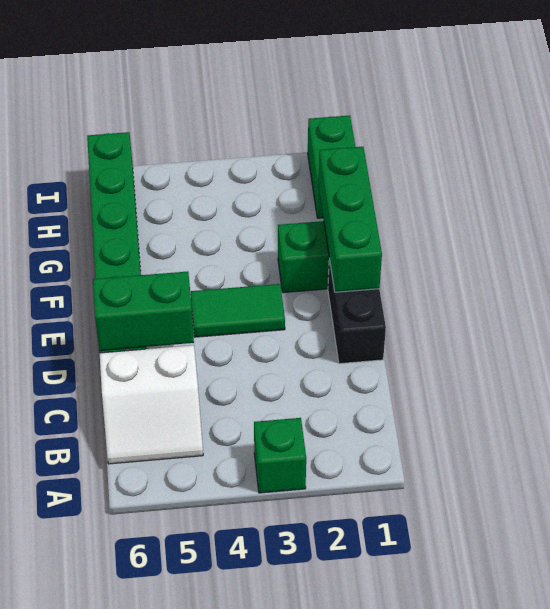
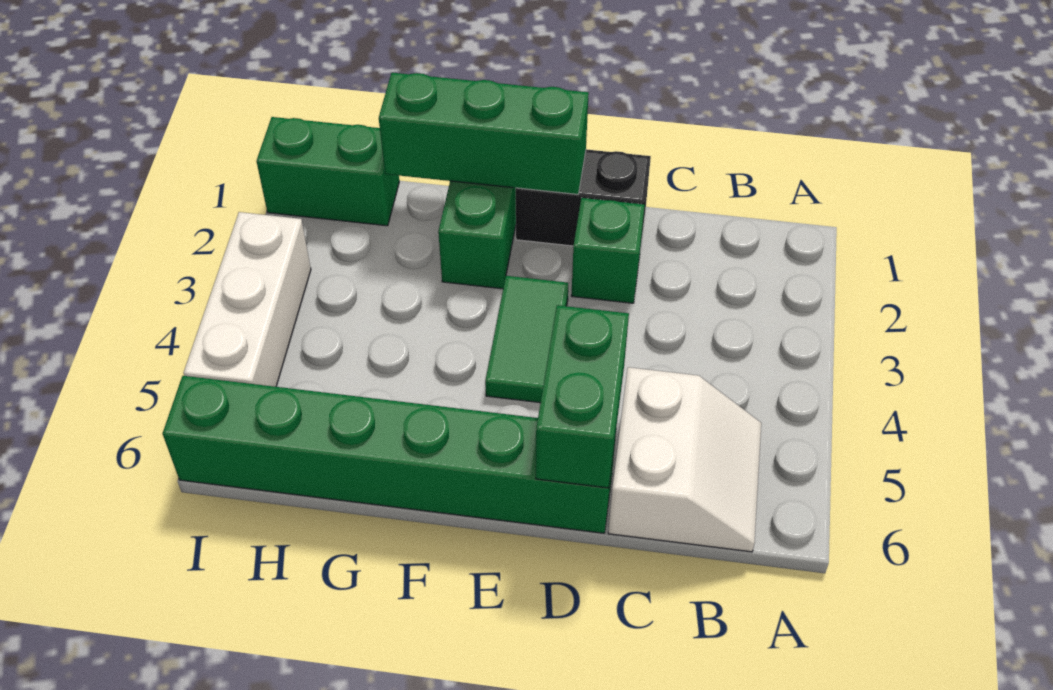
green 1x1 brick [254,418,306,493] -> green 1x1 brick moved to [571,198,645,303]
none -> white 1x3 brick [184,212,311,387]

